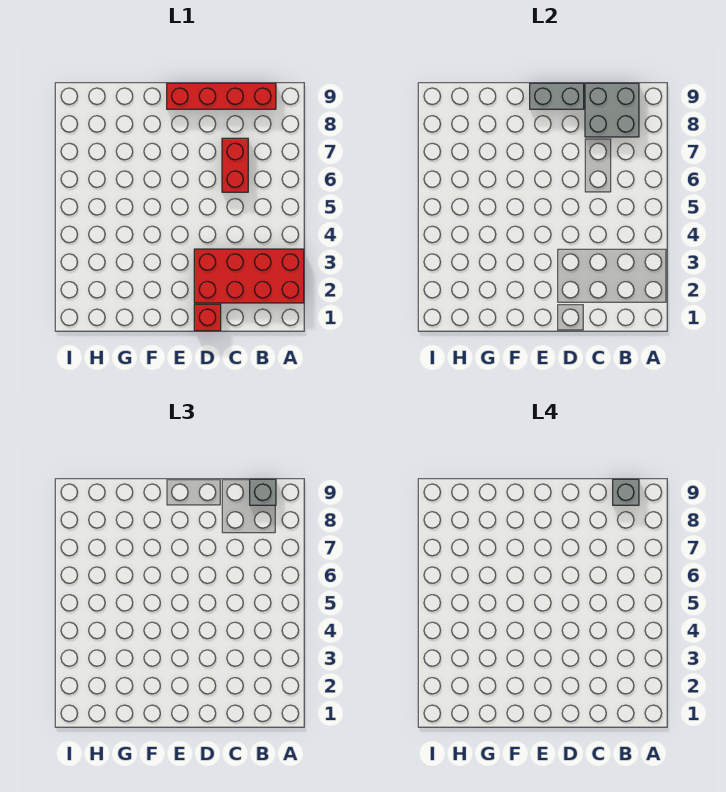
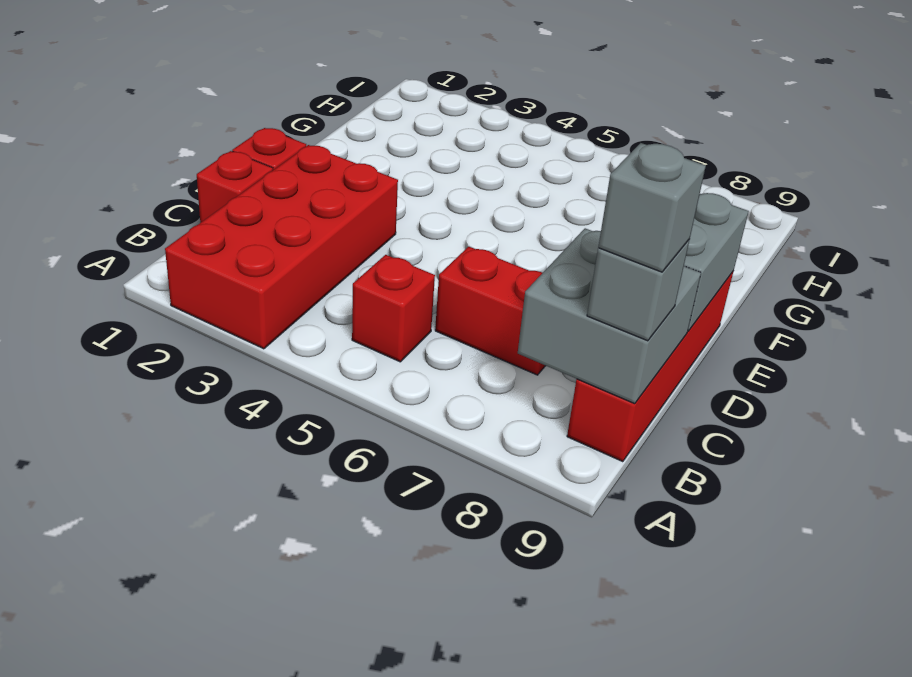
none -> red 1x1 brick [352,255,435,362]
none -> red 1x1 brick [197,151,273,223]

